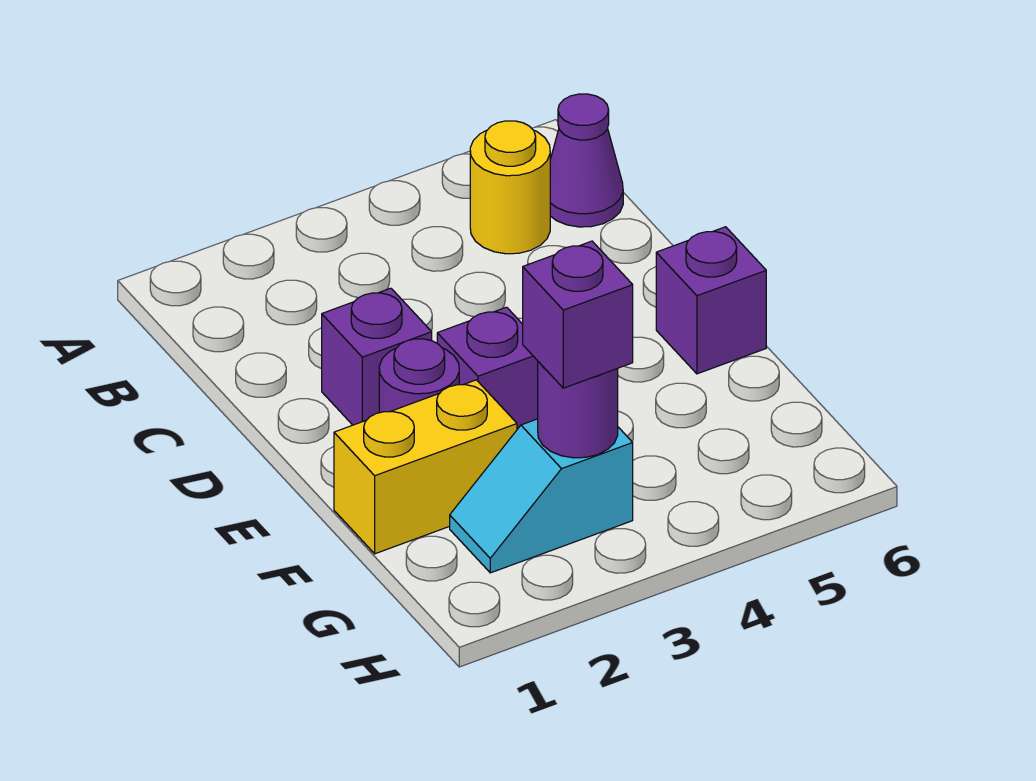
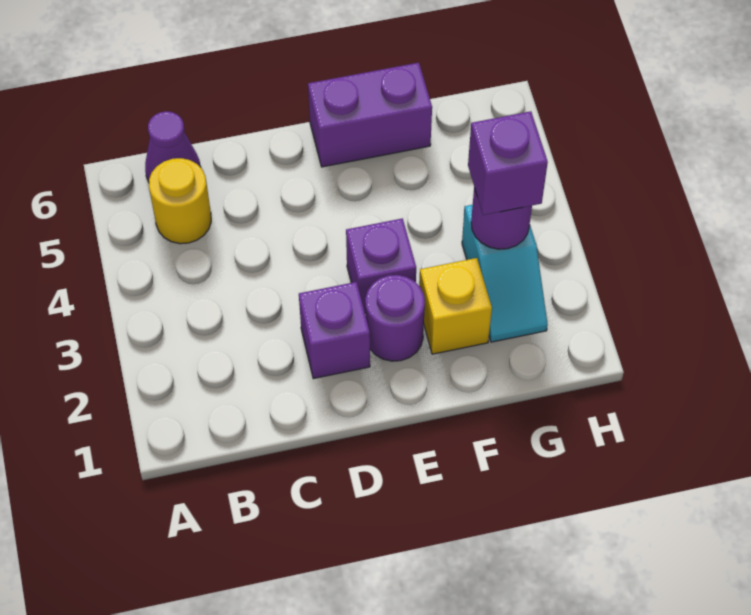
purple 1x1 brick [656,227,766,374] -> purple 1x2 brick [308,63,432,167]
yellow 1x2 brick [334,380,517,554] -> yellow 1x1 brick [419,258,492,354]

